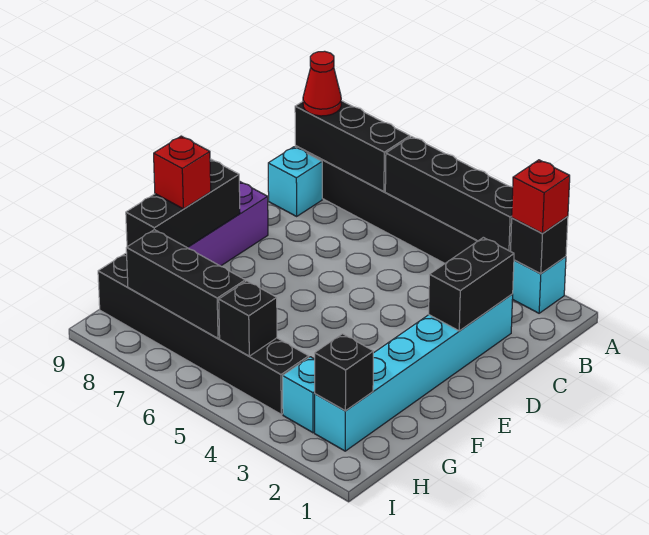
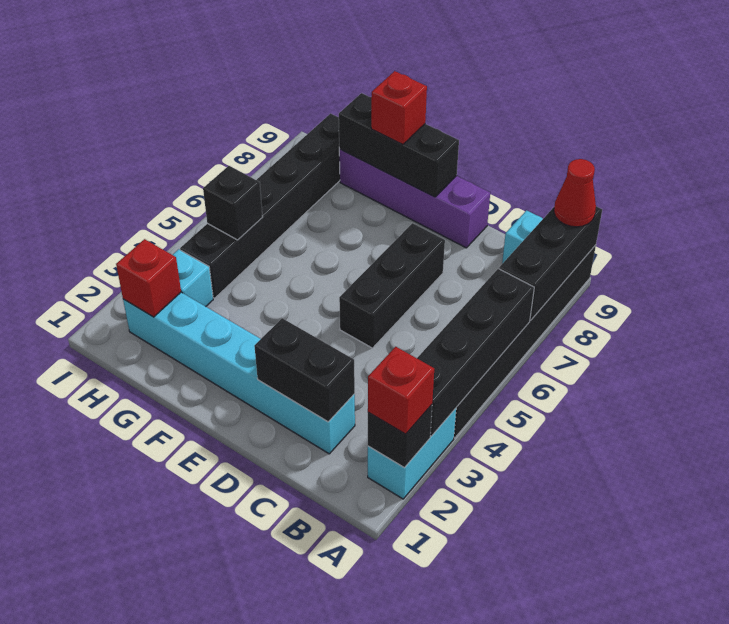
black 1x1 brick [315,334,373,411] -> red 1x1 brick [116,239,181,317]
black 1x3 brick [126,230,245,338] -> black 1x3 brick moved to [339,223,445,348]

